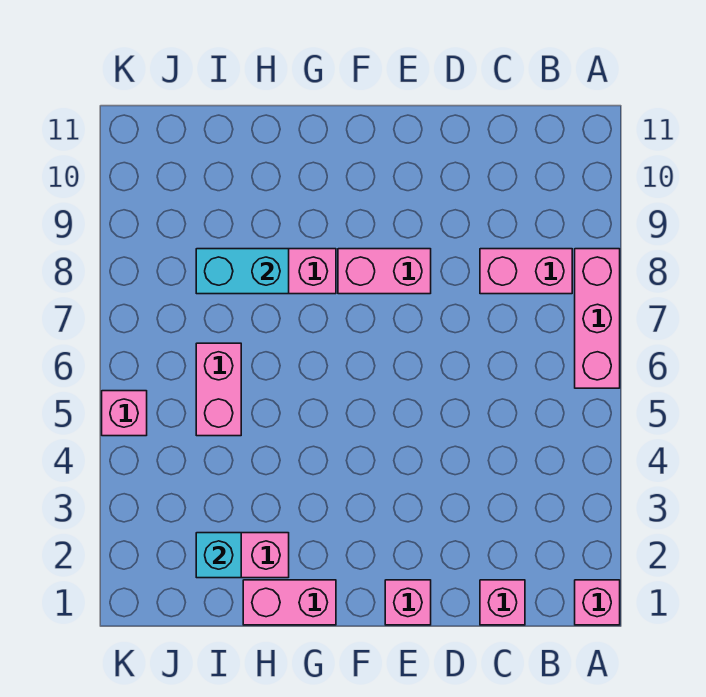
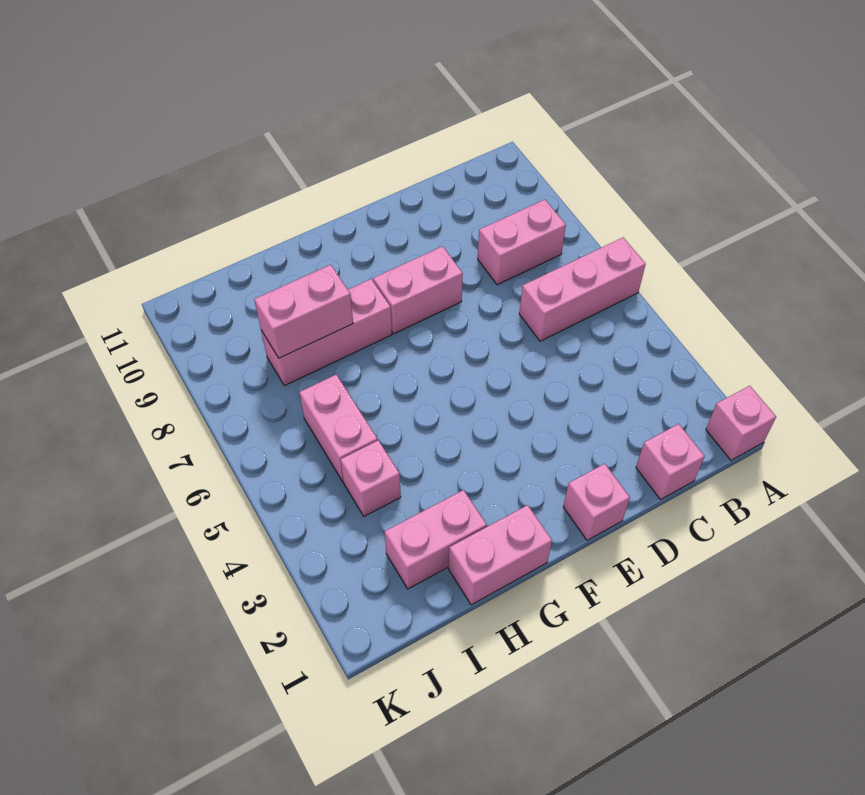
pink 1x3 brick [575,249,620,388] -> pink 1x3 brick turned to [519,238,646,341]
cyan 1x2 brick [196,249,289,294] -> pink 1x2 brick [254,265,353,358]
cyan 1x1 brick [196,533,241,578] -> none
pink 1x1 brick [102,391,147,436] -> pink 1x1 brick moved to [340,440,401,516]

